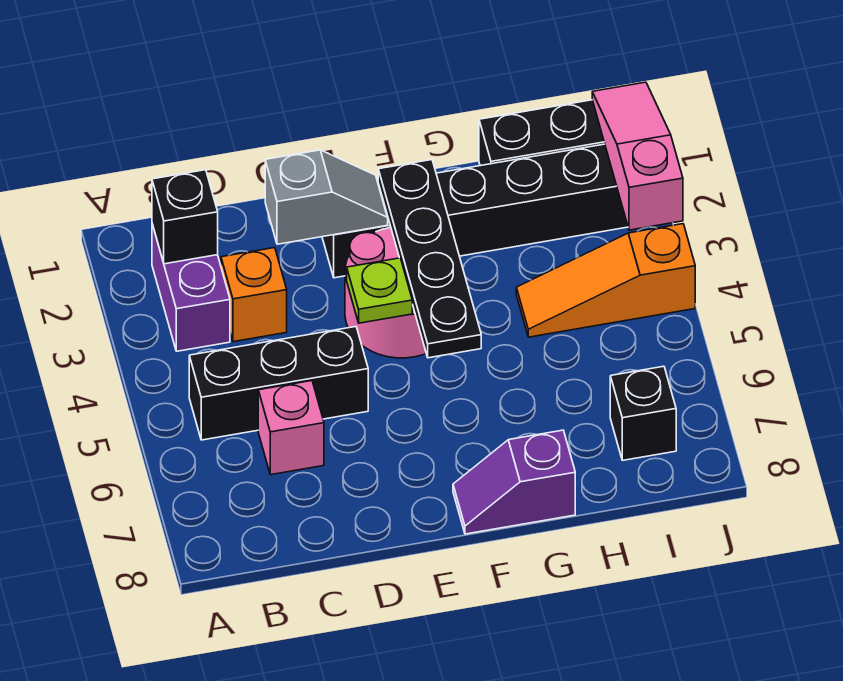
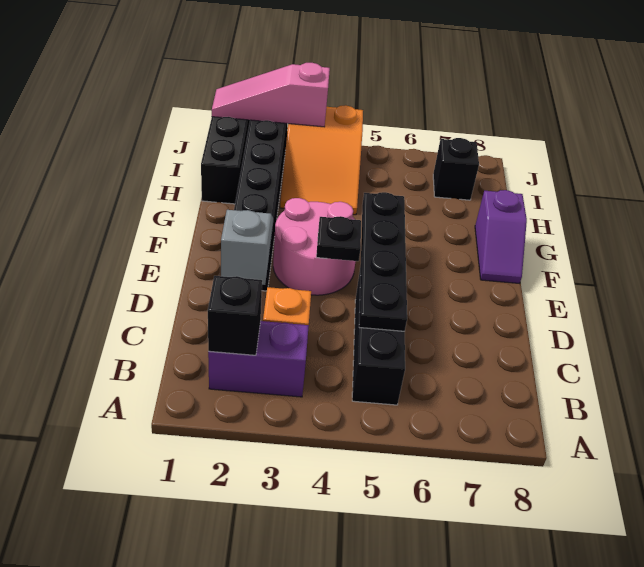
pink 1x1 brick [258,381,324,475] -> none
lime 1x1 plate [347,258,412,323] -> black 1x1 plate [316,216,361,261]
black 1x4 plate [378,160,481,358] -> black 1x4 plate turned to [359,192,407,331]
orange 1x3 slope [516,224,695,337] -> orange 2x3 slope [280,105,363,215]

